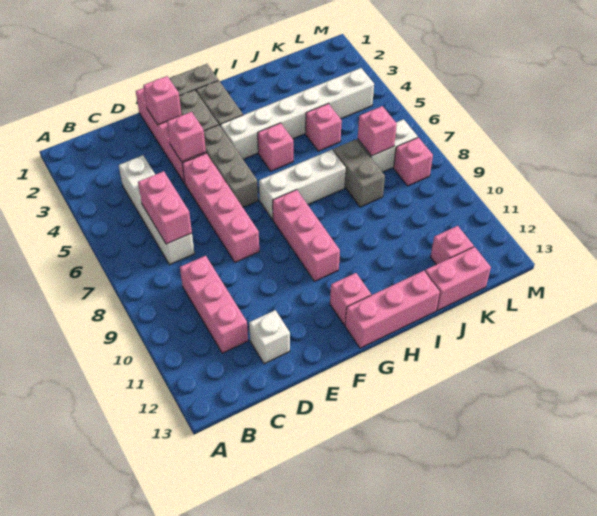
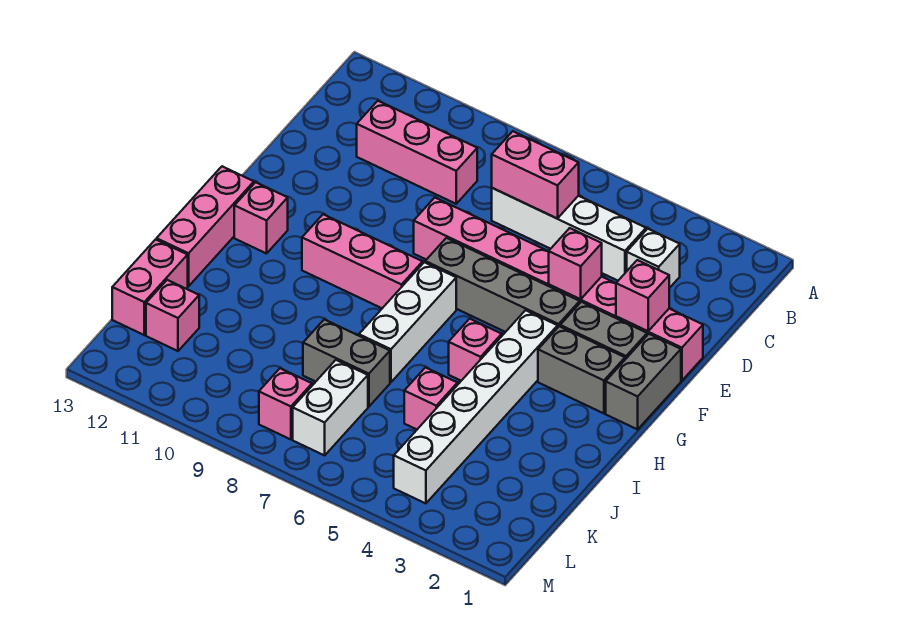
white 1x1 brick [249,310,290,364] -> white 1x1 brick moved to [627,229,680,288]
grey 1x3 brick [204,125,258,207] -> grey 1x4 brick [425,238,580,332]
pink 1x1 brick [358,106,397,156] -> none

